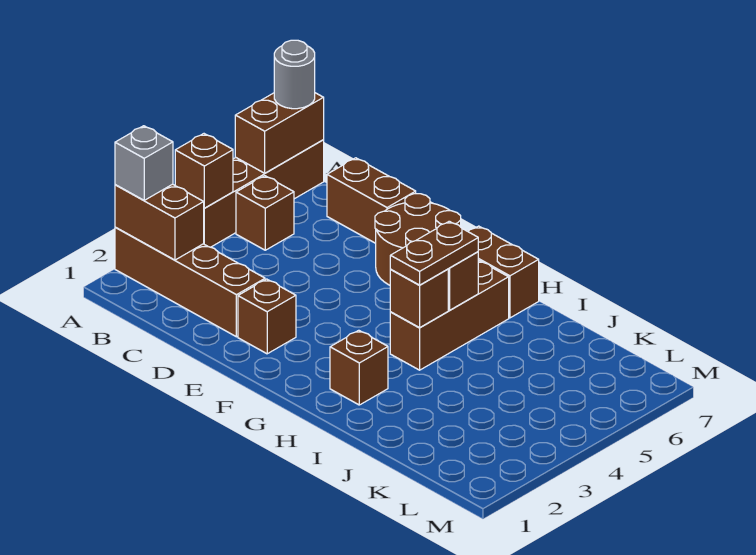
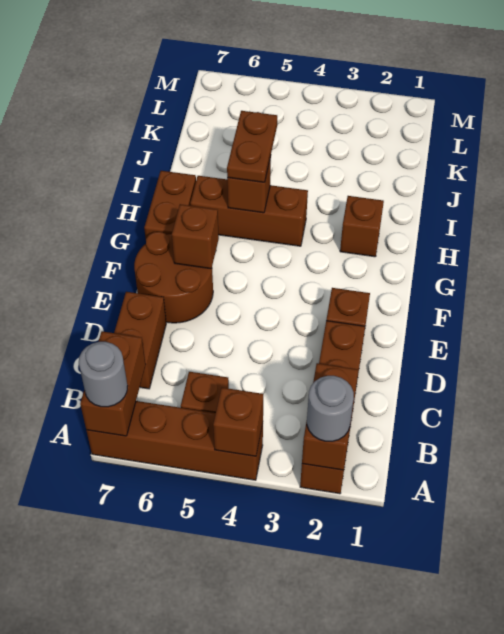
grey 1x1 brick [115,126,173,200] -> grey 1x1 round brick [307,376,354,441]
brown 1x2 brick [235,93,324,173] -> brown 1x2 brick turned to [80,331,146,436]
brown 1x1 brick [390,269,448,328] -> brown 1x1 brick moved to [172,204,219,269]
brown 1x2 plate [390,221,478,285] -> brown 1x2 plate turned to [227,111,277,182]

